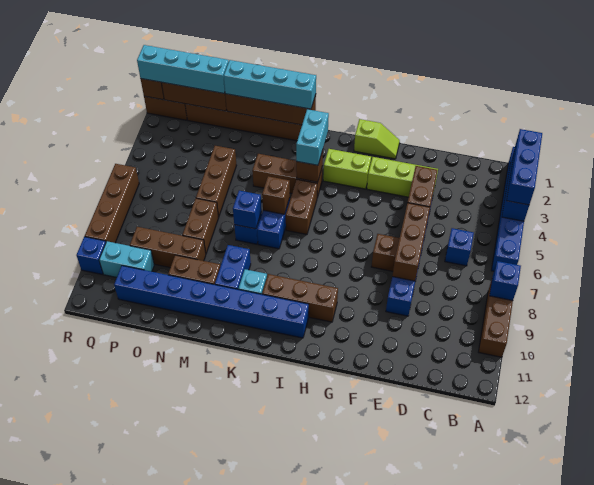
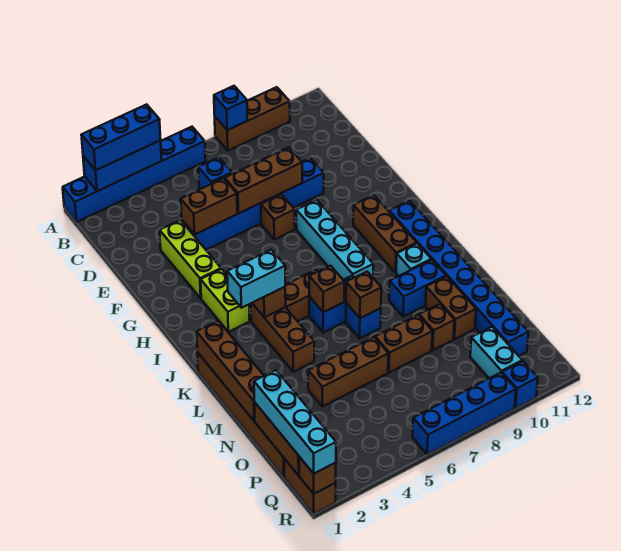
lime 1x2 slope [354,119,400,159] -> none
cyan 1x4 brick [224,60,316,109] -> cyan 1x4 brick moved to [296,200,373,280]
blue 1x1 brick [233,191,262,229] -> brown 1x1 brick [346,272,381,318]
brown 1x3 brick [130,227,206,267] -> brown 1x1 brick [419,304,454,350]
brown 1x4 brick [85,164,139,243] -> blue 1x4 brick [413,373,516,454]

